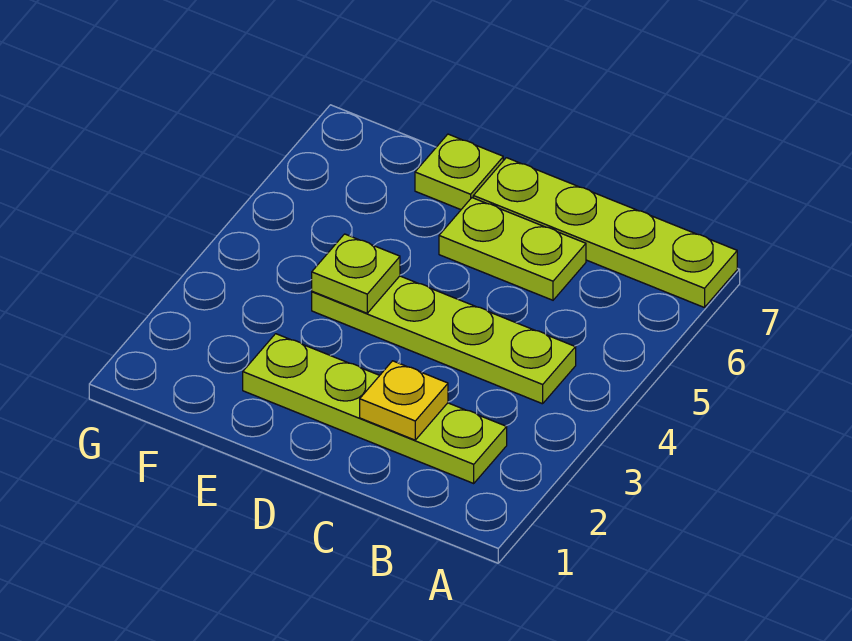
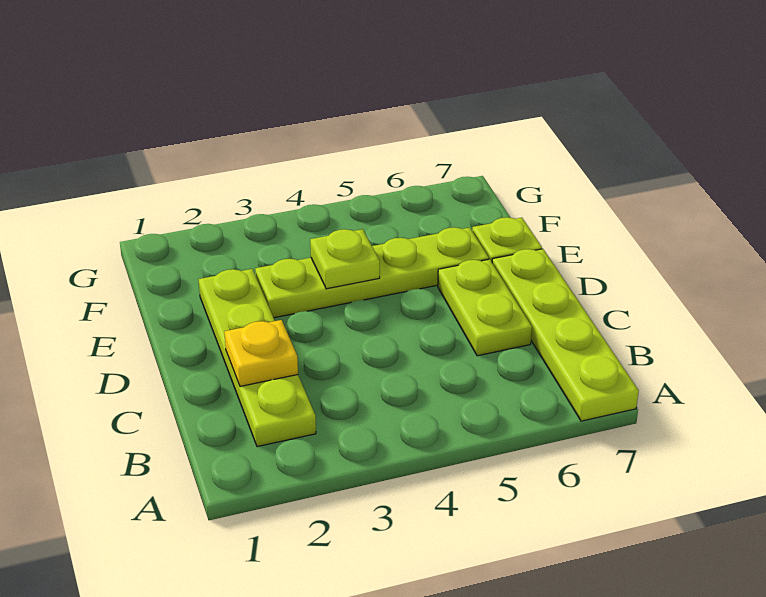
lime 1x4 plate [312,276,576,404] -> lime 1x4 plate turned to [255,227,489,318]

